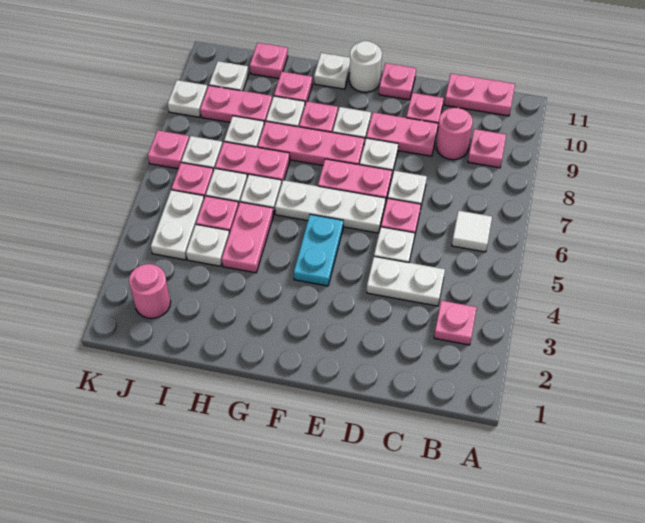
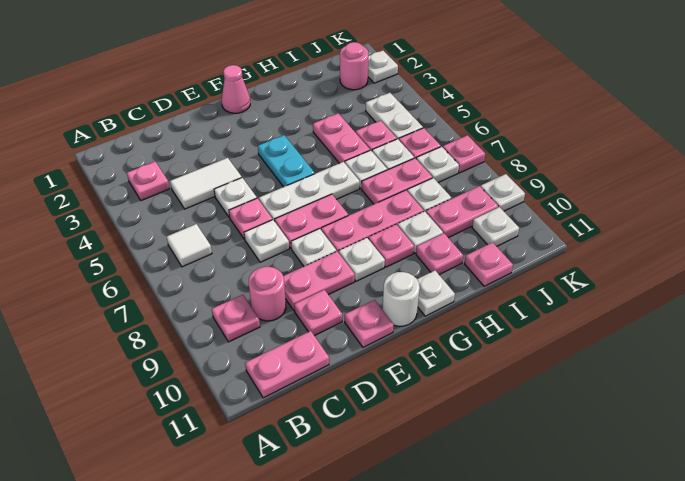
white 1x2 plate [367,256,445,306] -> white 1x2 tile [170,158,242,209]
none -> pink 1x1 cone [222,65,250,113]
white 1x1 plate [186,225,229,266] -> white 1x1 plate moved to [368,50,398,83]

